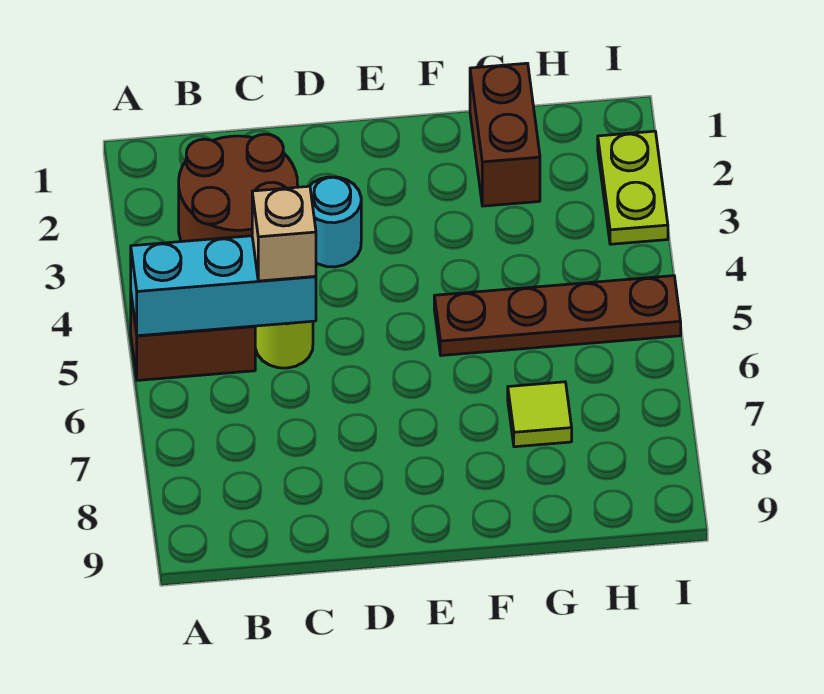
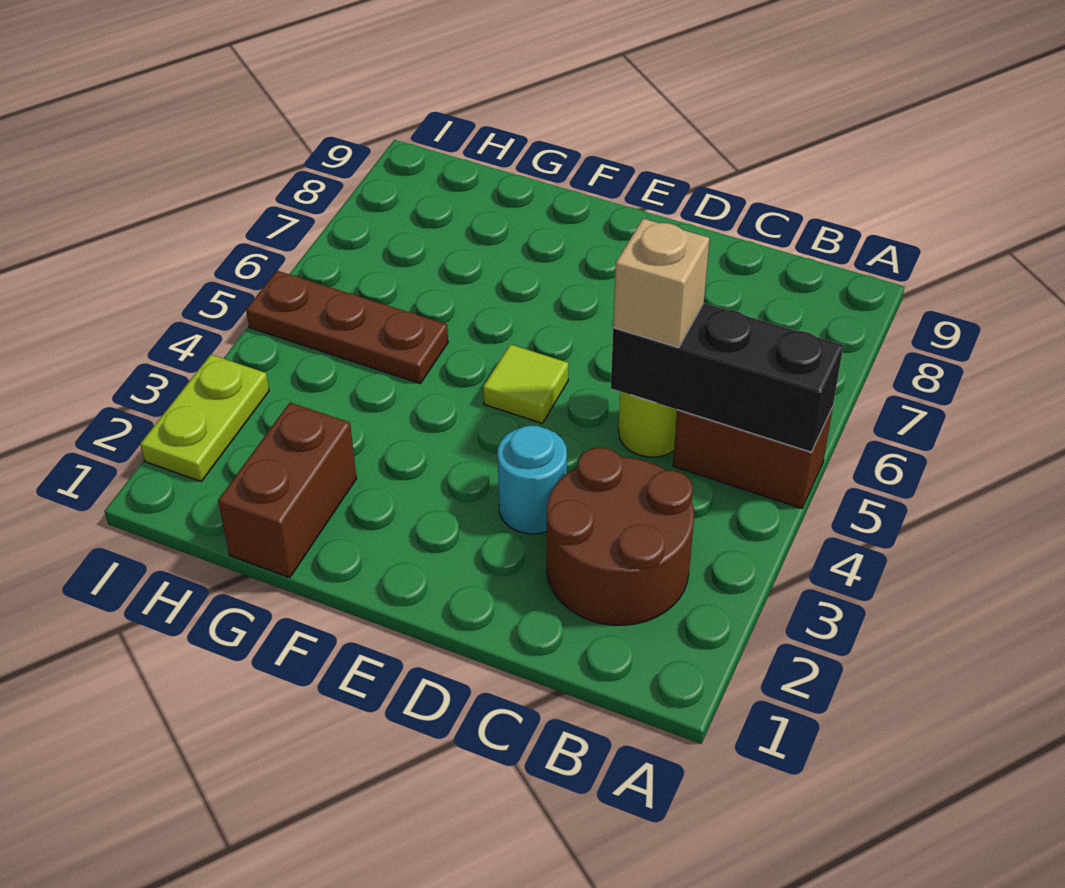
cyan 1x3 brick [131,236,316,336] -> black 1x3 brick [611,303,843,452]
brown 1x4 plate [434,276,681,355] -> brown 1x3 plate [246,271,448,383]
lime 1x1 tile [508,382,572,447] -> lime 1x1 tile moved to [483,344,569,423]

